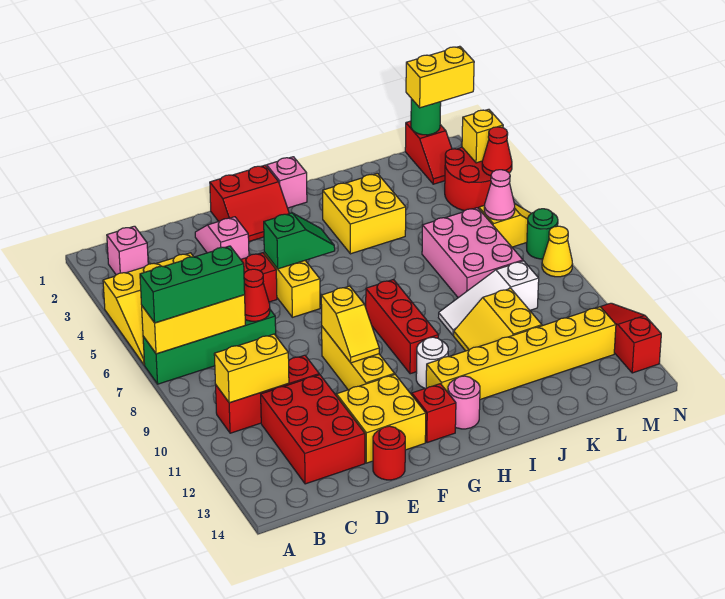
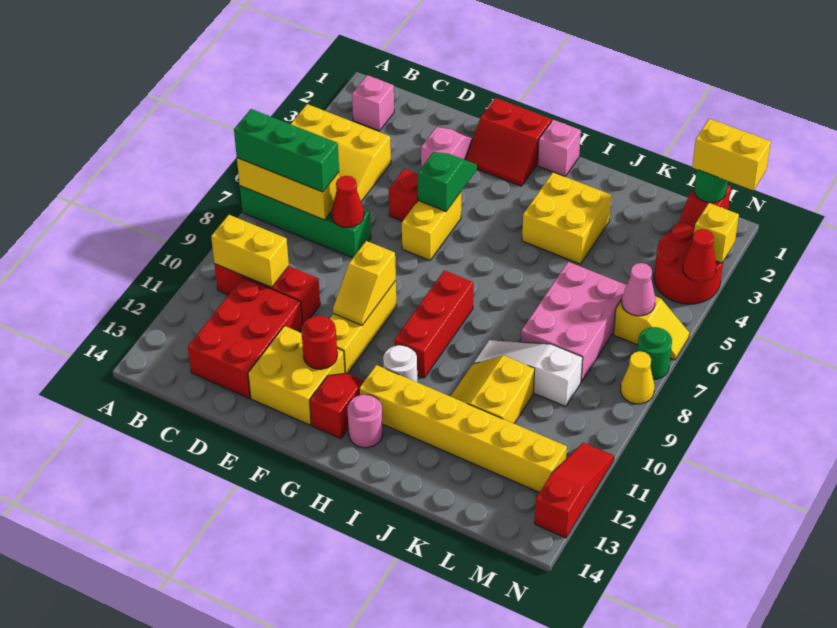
red 1x1 round brick [373,426,405,480] -> red 1x1 round brick moved to [301,316,337,369]
green 1x2 slope [264,213,335,269] -> green 1x2 slope turned to [418,152,477,211]

